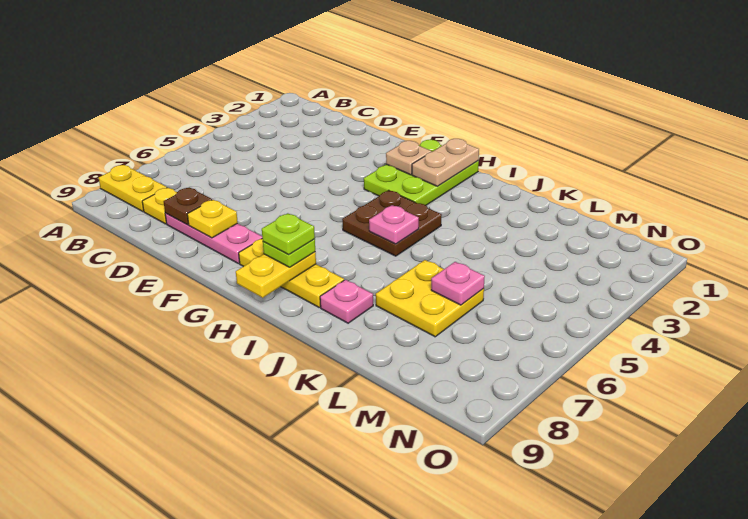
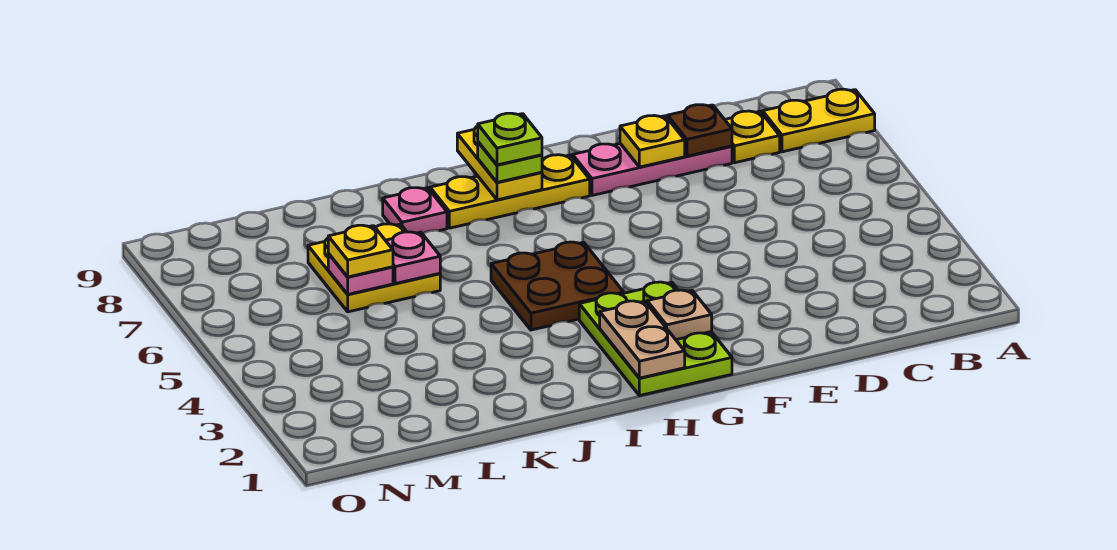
pink 1x1 plate [369,205,419,244] -> pink 1x1 plate moved to [385,232,440,284]
none -> yellow 1x1 plate [328,225,393,277]

